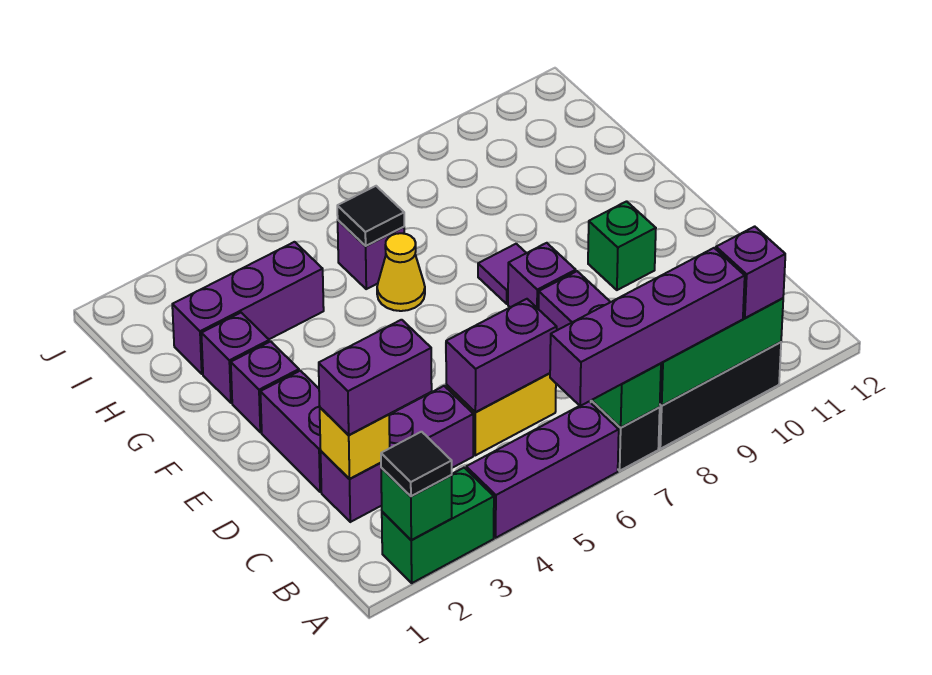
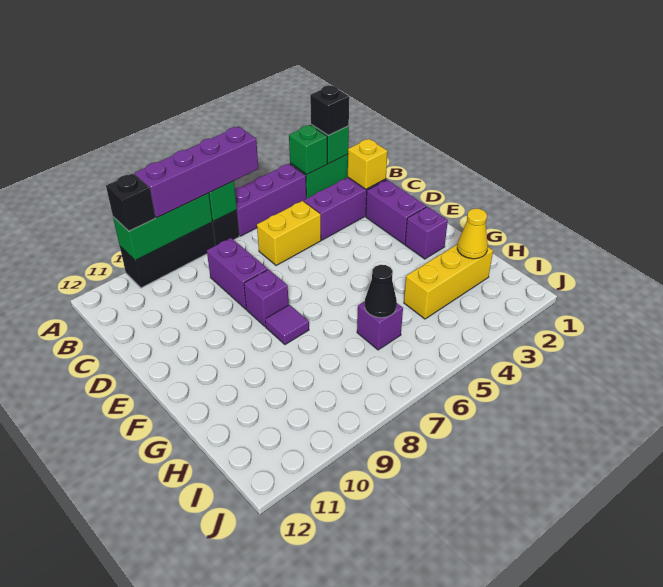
black 1x1 tile [381,432,452,496] -> black 1x1 brick [310,85,349,135]
purple 1x1 brick [716,226,785,318] -> black 1x1 brick [106,174,155,231]
purple 1x2 brick [319,320,432,435] -> none
purple 1x2 brick [446,299,557,412] -> none
green 1x1 brick [588,201,656,290] -> green 1x1 brick moved to [289,125,327,174]
purple 1x1 brick [201,313,269,403] -> none
yellow 1x1 cone [377,233,425,311] -> yellow 1x1 cone moved to [457,209,488,259]
purple 1x3 brick [172,242,324,374] -> yellow 1x3 brick [404,244,493,319]
black 1x1 tile [337,186,404,246] -> black 1x1 cone [365,265,397,318]

